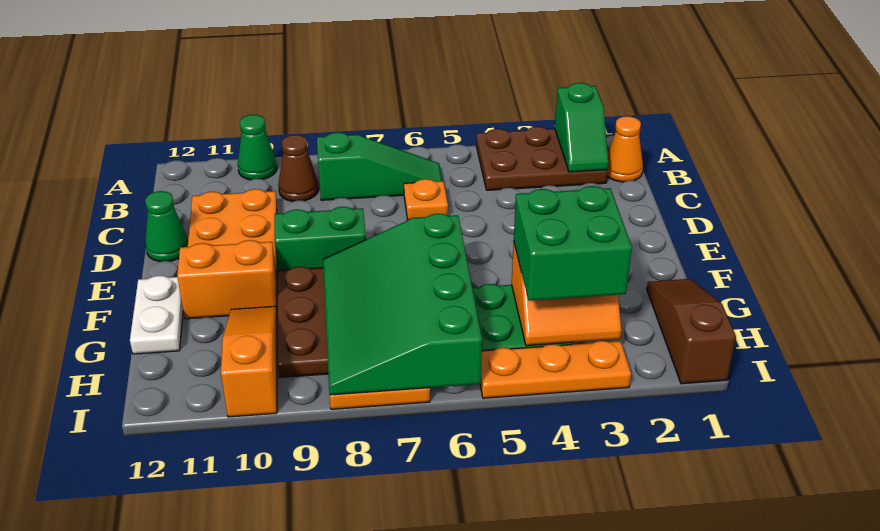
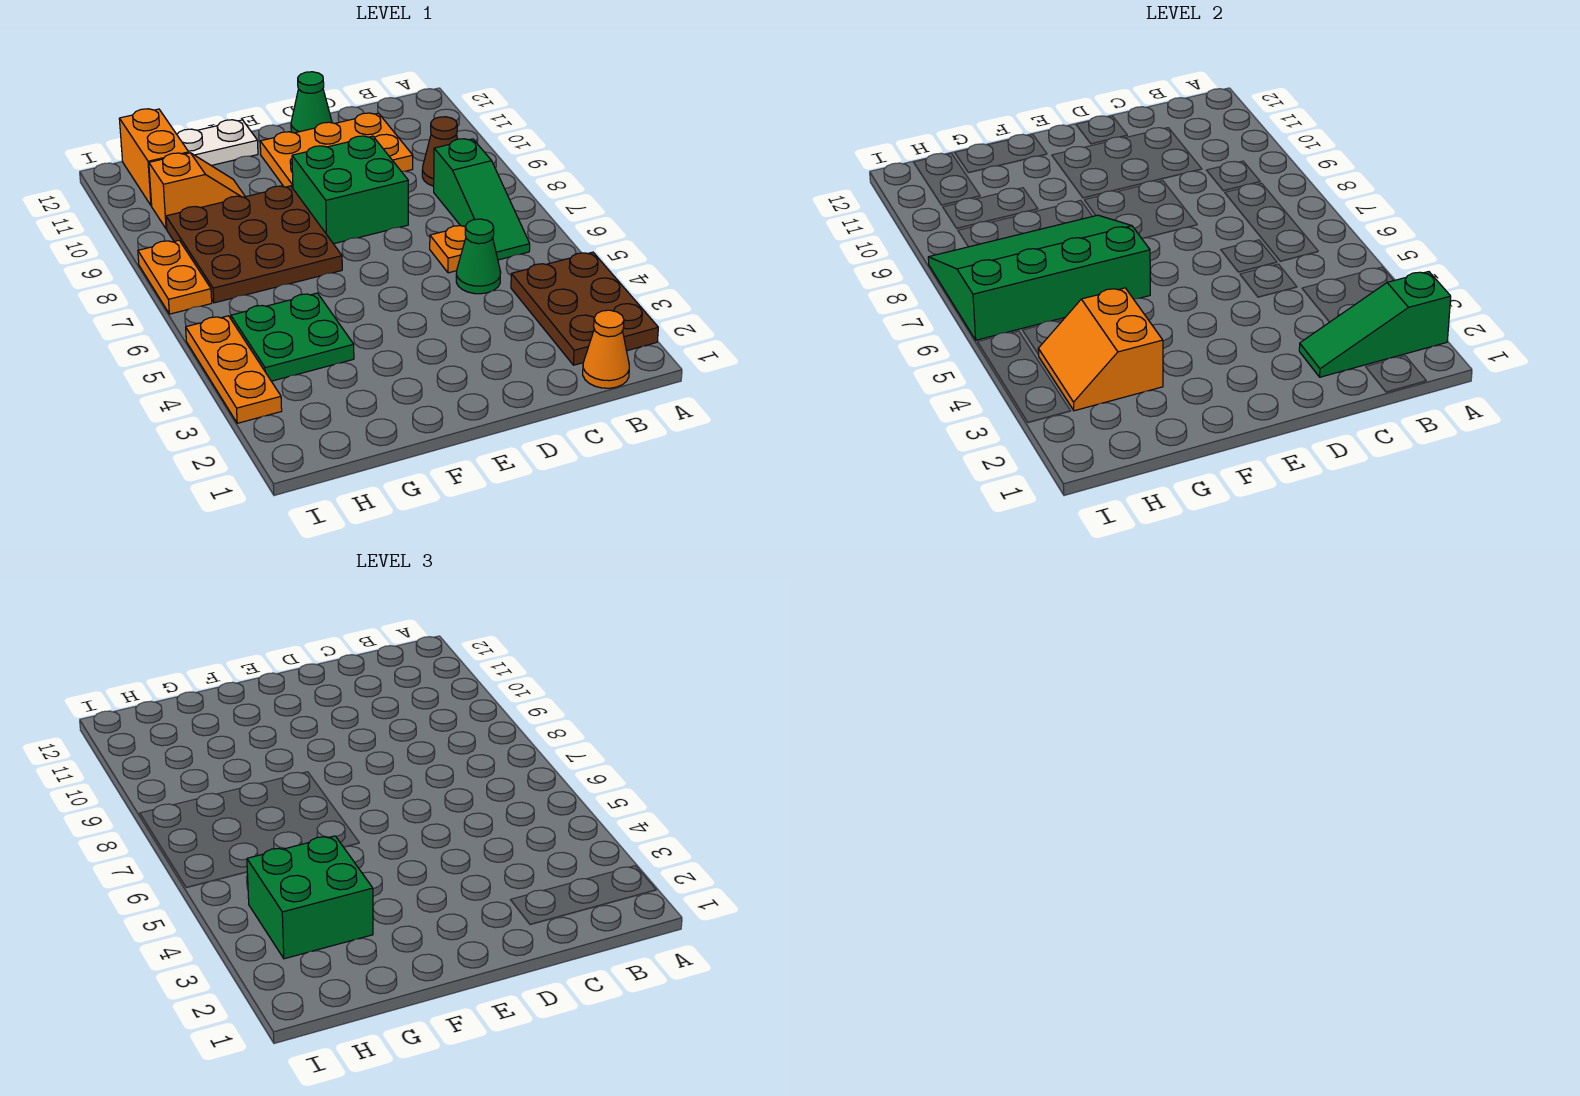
green 1x2 slope [555,83,608,172] -> green 1x3 slope [1299,272,1451,377]
green 1x1 cone [238,115,277,180] -> green 1x1 cone moved to [456,219,501,294]
green 1x2 brick [275,207,366,270] -> green 2x2 brick [292,136,408,244]
orange 1x2 brick [177,240,277,319] -> orange 1x2 brick moved to [119,109,189,206]
brown 1x3 slope [647,279,736,384] -> none
orange 1x3 slope [221,306,277,417] -> orange 1x2 slope [149,153,245,229]

